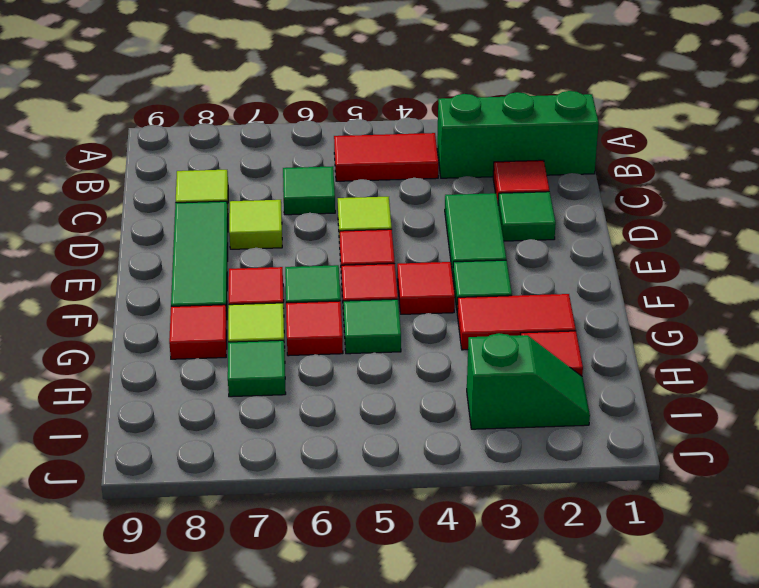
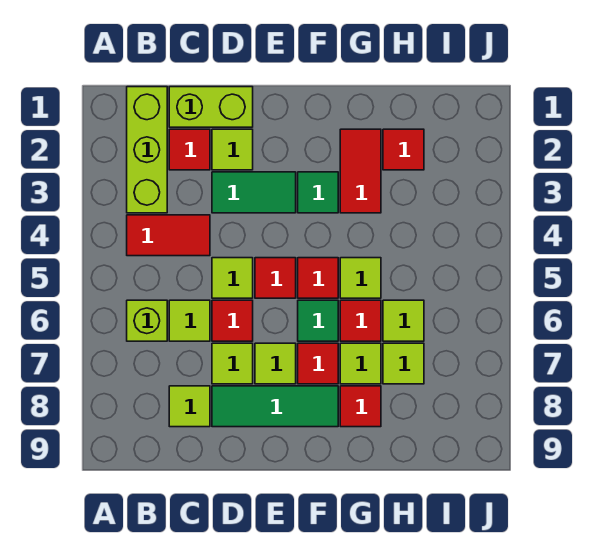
green 1x3 brick [437,91,599,178] -> lime 1x3 brick [127,87,167,213]
red 1x2 tile [334,133,439,181] -> red 1x2 tile turned to [127,215,210,256]
none -> lime 1x1 brick [127,300,167,341]
none -> lime 1x2 brick [169,87,253,127]
green 1x1 tile [283,166,335,215] -> lime 1x1 tile [169,300,210,341]
green 1x1 tile [498,192,556,241] -> lime 1x1 tile [212,129,253,170]
none -> lime 1x1 tile [255,343,296,384]
red 1x1 tile [397,262,455,314] -> red 1x1 tile moved to [212,300,253,341]
green 1x1 tile [343,299,401,354] -> lime 1x1 tile [340,258,381,298]
none -> lime 1x1 tile [383,300,424,341]
green 1x1 tile [228,340,286,397] -> lime 1x1 tile [383,343,424,384]
green 1x2 slope [467,333,590,429] -> none

